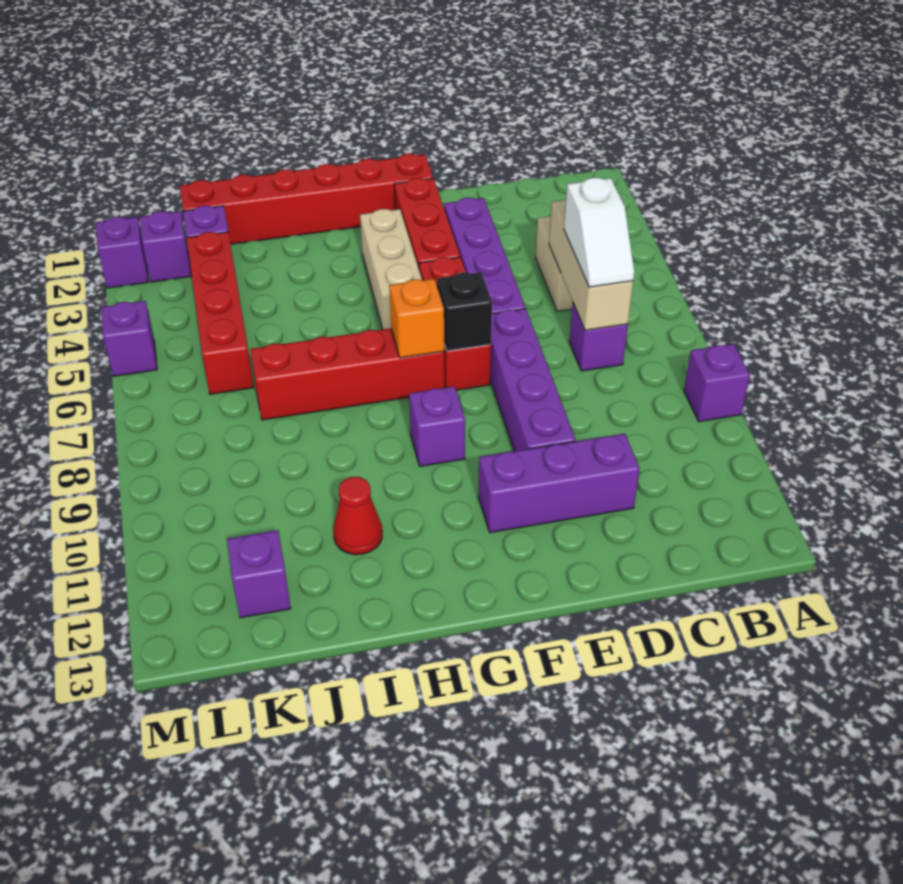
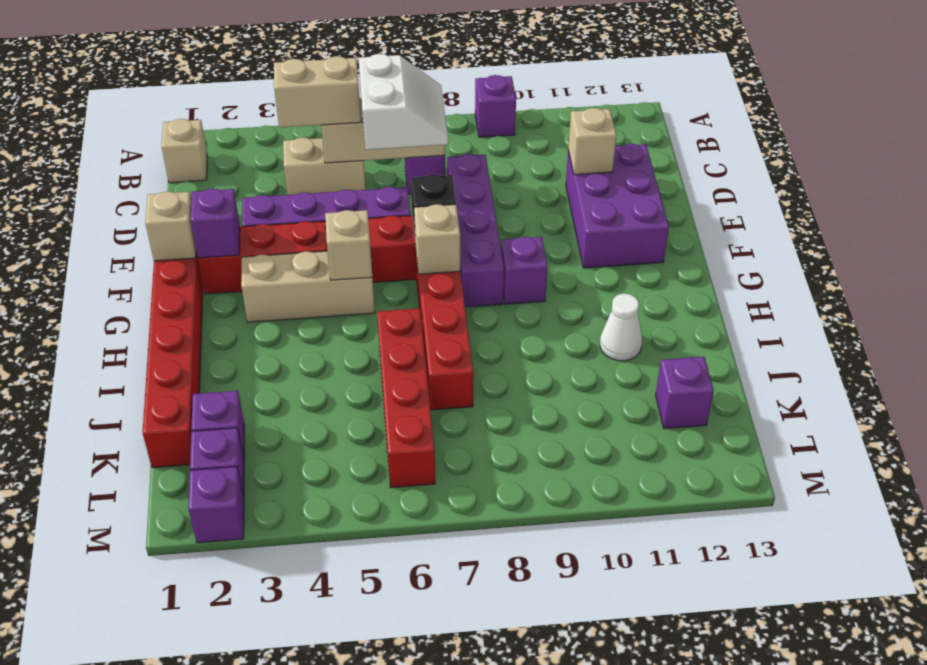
none -> tan 1x1 brick [162,119,207,183]
none -> tan 1x2 brick [274,56,361,128]
white 1x2 slope [564,178,634,287] -> white 2x2 slope [359,54,448,150]
purple 1x3 brick [479,434,640,533] -> purple 2x3 brick [566,144,669,268]
none -> tan 1x1 brick [568,108,616,175]
purple 1x4 brick [490,309,576,451] -> purple 1x4 brick turned to [447,154,504,307]
none -> tan 1x1 brick [145,191,196,261]
none -> tan 1x1 brick [325,210,372,280]
orange 1x1 brick [389,279,444,358] -> tan 1x1 brick [414,204,460,274]
red 1x1 cone [334,477,382,555] -> white 1x1 cone [600,294,642,361]
red 1x4 brick [187,232,254,394] -> red 1x4 brick turned to [377,308,435,488]
purple 1x1 brick [101,301,157,376] -> purple 1x1 brick moved to [191,189,240,258]

